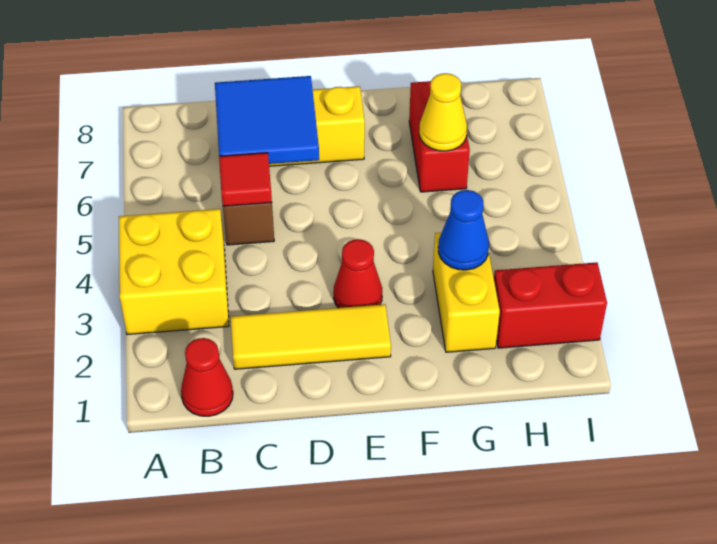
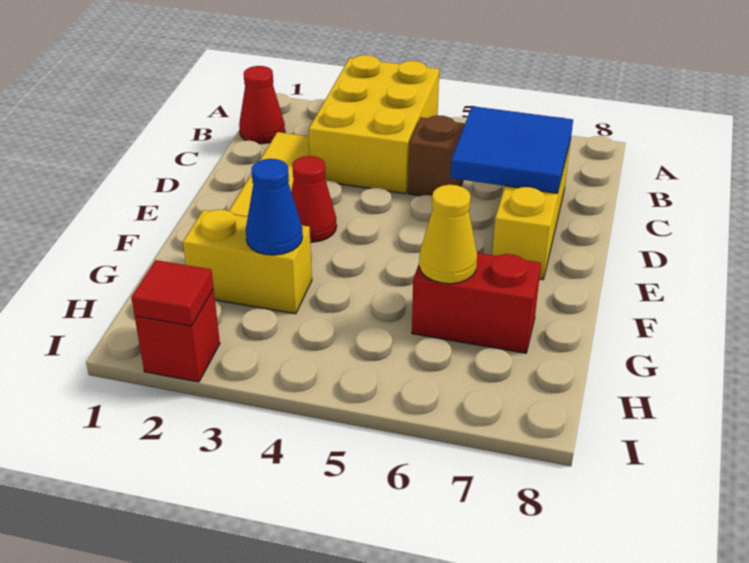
yellow 2x2 brick [119,209,229,335] -> yellow 2x3 brick [309,55,439,194]
red 1x1 tile [219,153,272,206] -> red 1x1 tile moved to [131,260,214,326]
red 1x2 brick [494,262,607,348] -> red 1x1 brick [135,289,220,382]

